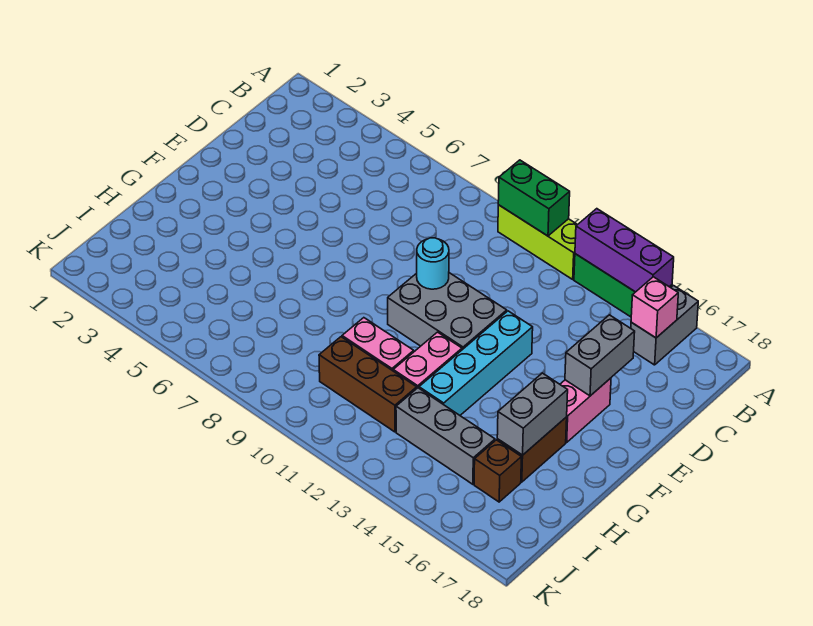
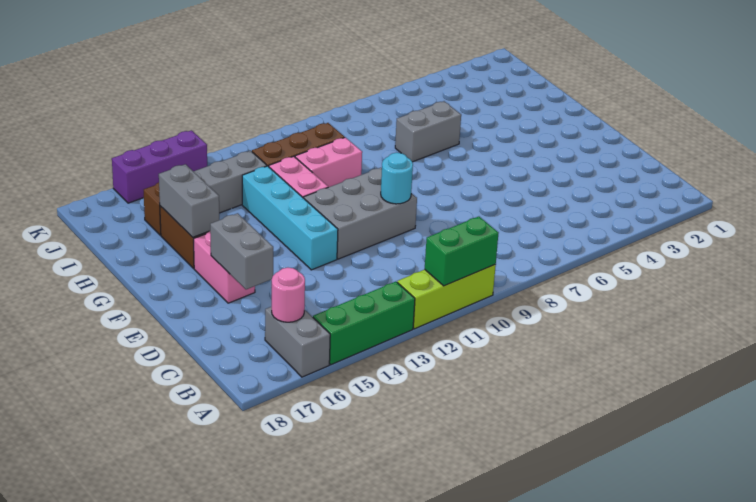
purple 1x3 brick [575,209,674,292] -> purple 1x3 brick moved to [112,130,207,203]
pink 1x1 brick [631,277,678,338] -> pink 1x1 round brick [272,268,305,322]
none -> grey 1x2 brick [395,101,461,162]

